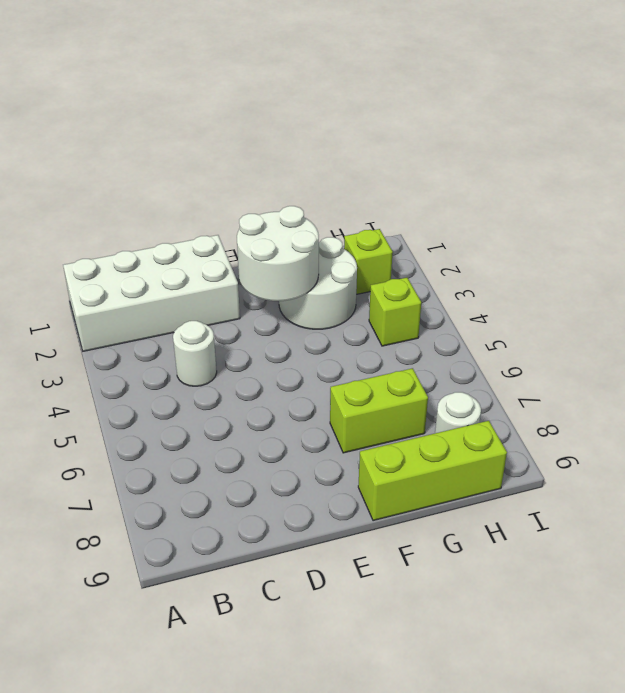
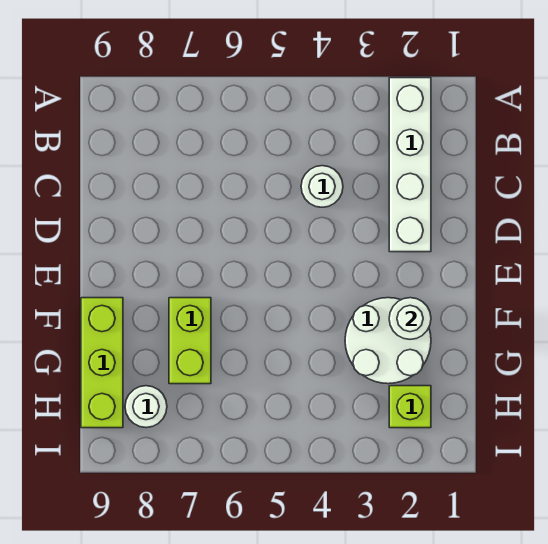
white 2x4 brick [63,235,240,351] -> white 1x4 brick [389,78,431,252]
white 2x2 round brick [237,206,319,301] -> white 1x1 round brick [389,298,431,339]
lime 1x1 brick [369,278,421,346] -> none

